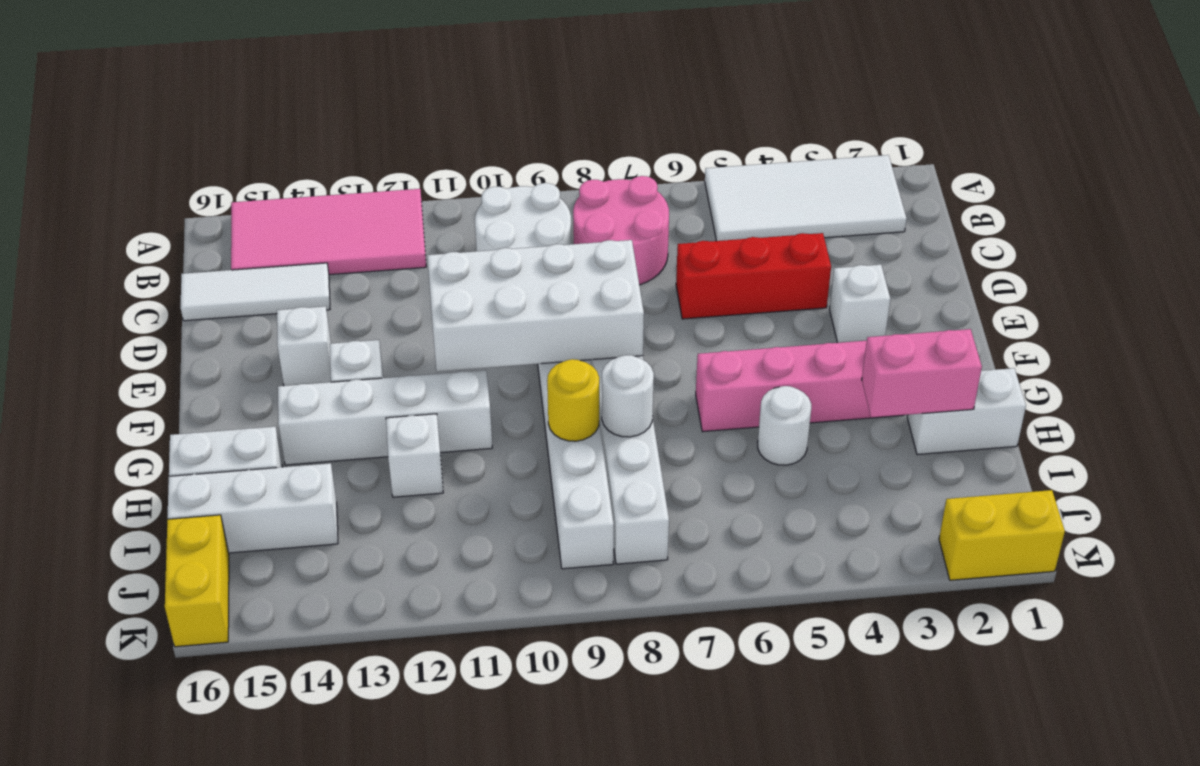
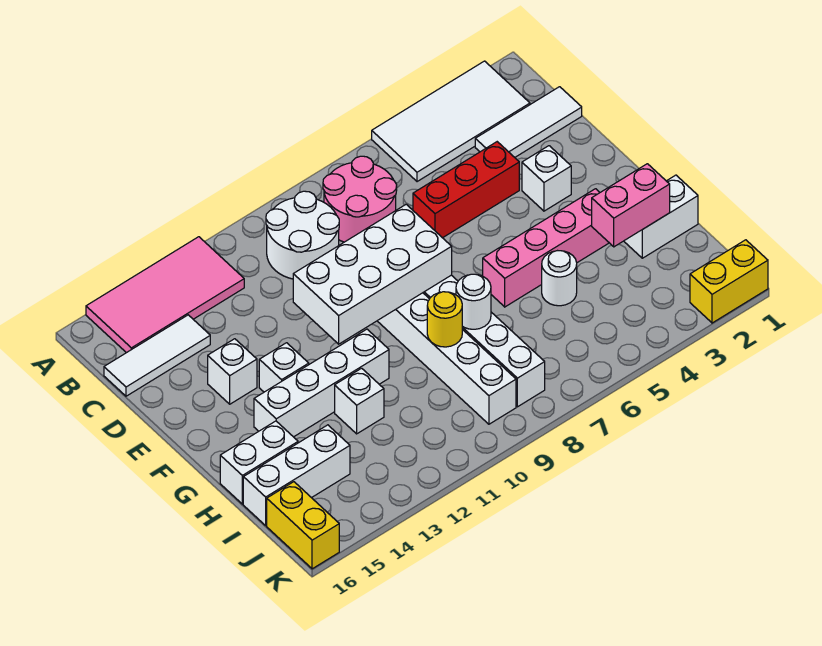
none -> white 1x3 tile [475,87,582,157]

